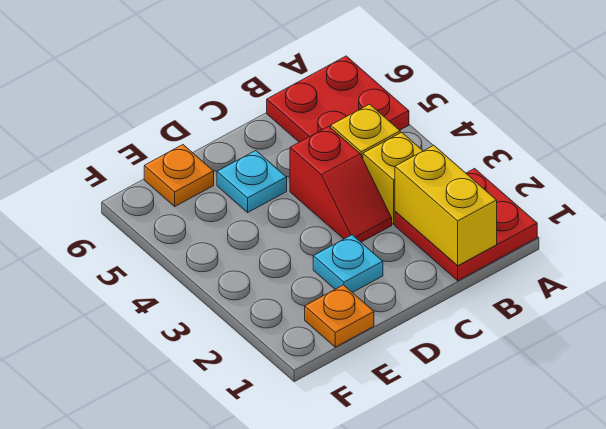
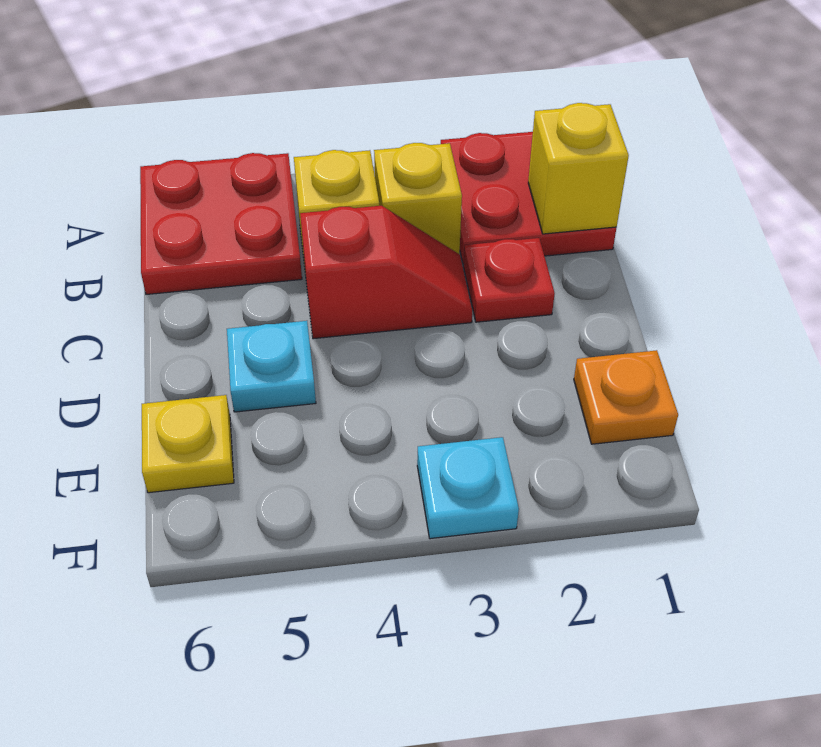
yellow 1x2 brick [395,145,497,266] -> yellow 1x1 brick [528,103,629,234]
none -> red 1x1 plate [463,238,555,322]
cyan 1x1 plate [313,235,383,292] -> cyan 1x1 plate moved to [417,437,519,539]
orange 1x1 plate [144,145,214,206] -> yellow 1x1 plate [142,395,234,493]

